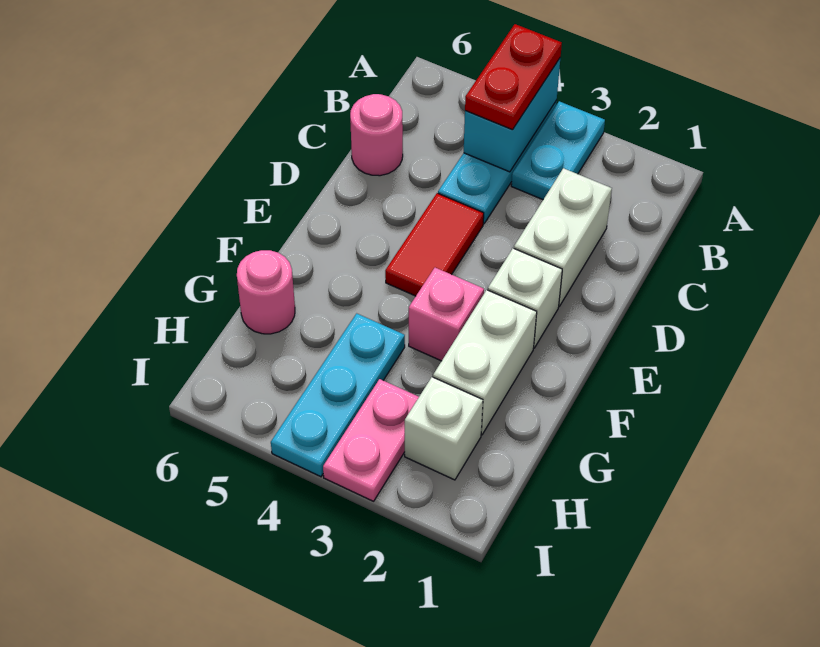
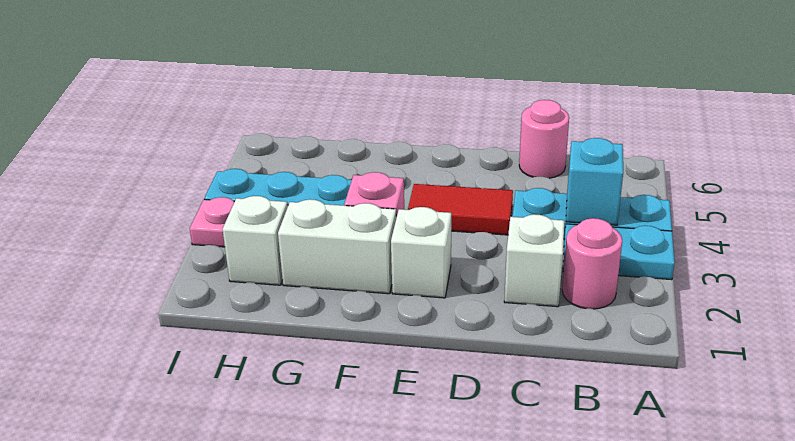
cyan 1x2 brick [464,59,560,172] -> cyan 1x1 brick [566,138,623,225]
red 1x2 plate [465,24,562,130] -> none
white 1x2 brick [514,168,612,306] -> white 1x1 brick [504,214,564,307]
pink 1x1 round brick [237,250,295,334] -> pink 1x1 round brick moved to [562,218,622,309]

